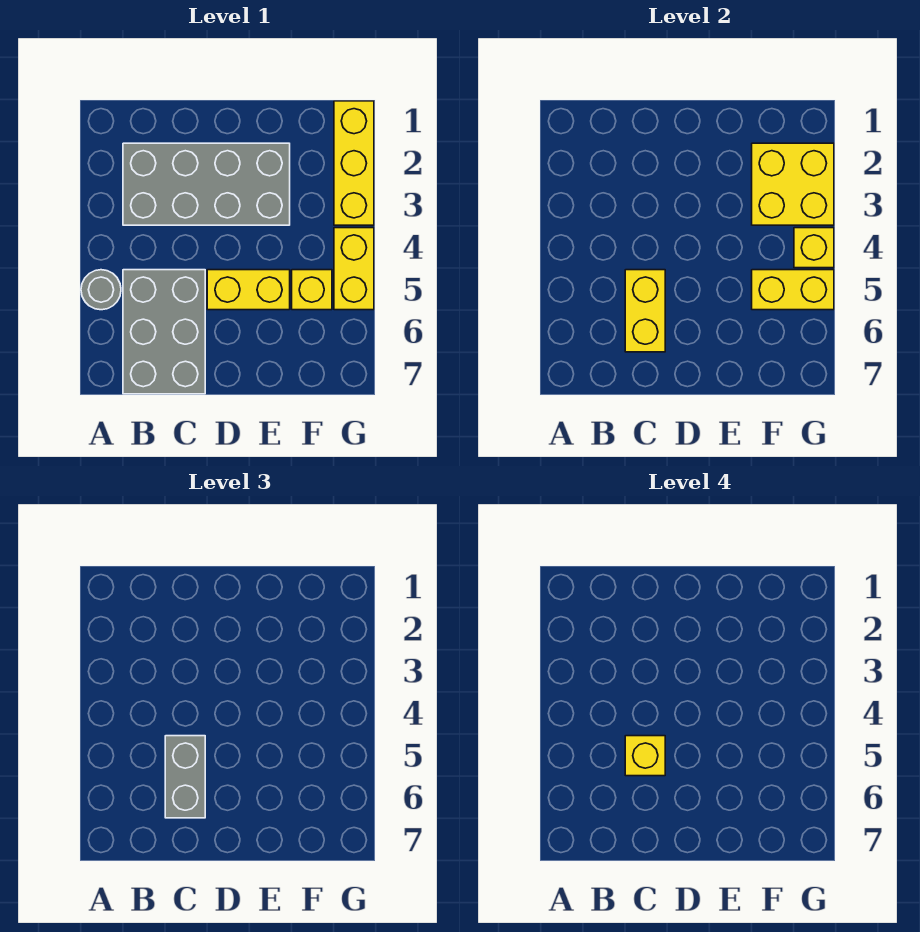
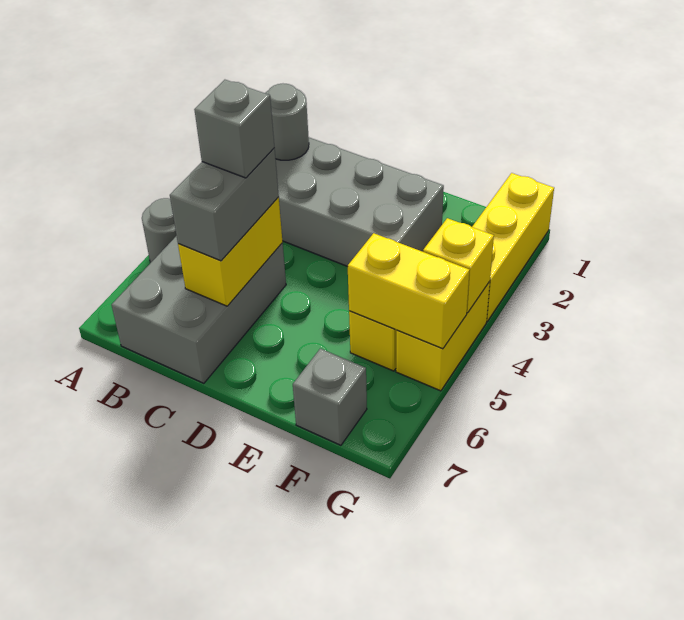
none -> grey 1x1 round brick [265,84,309,160]
yellow 1x1 brick [625,736,665,776] -> grey 1x1 brick [194,80,274,178]
yellow 1x2 brick [207,270,290,310] -> none
yellow 2x2 brick [752,143,834,225] -> none
none -> grey 1x1 brick [293,349,367,445]

